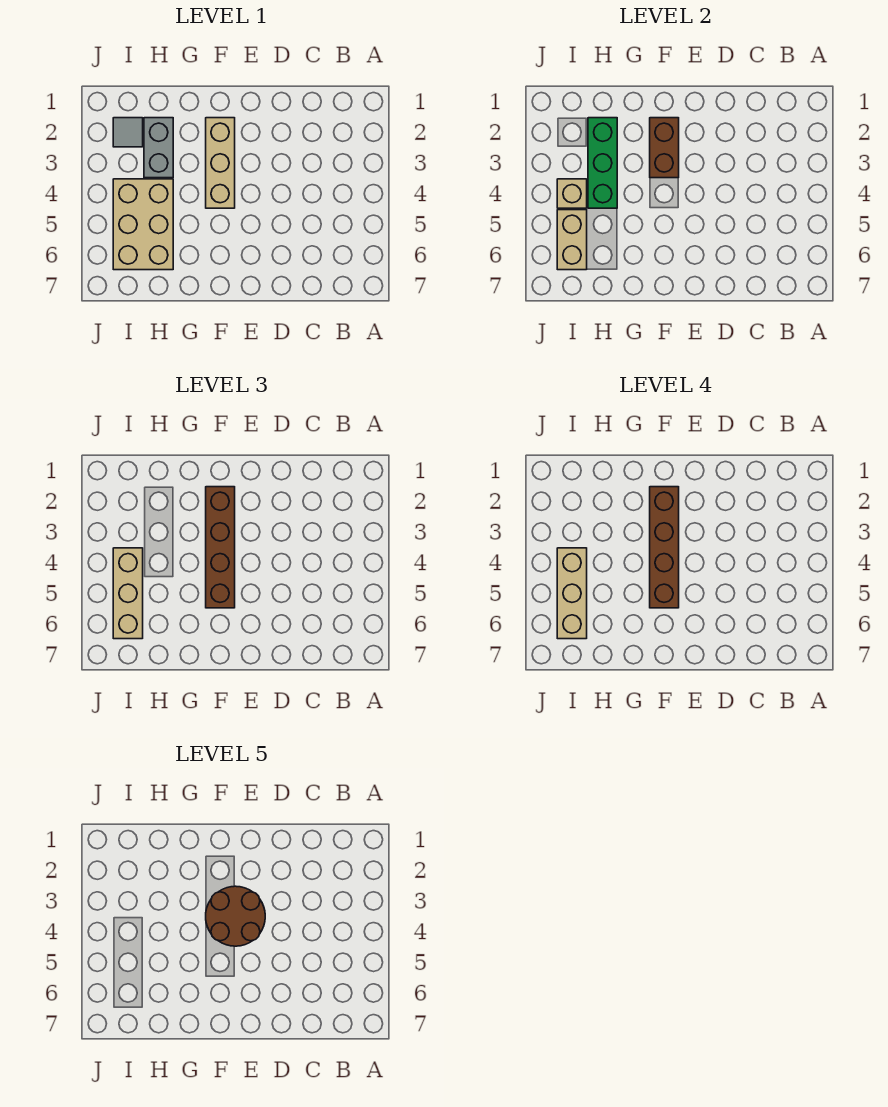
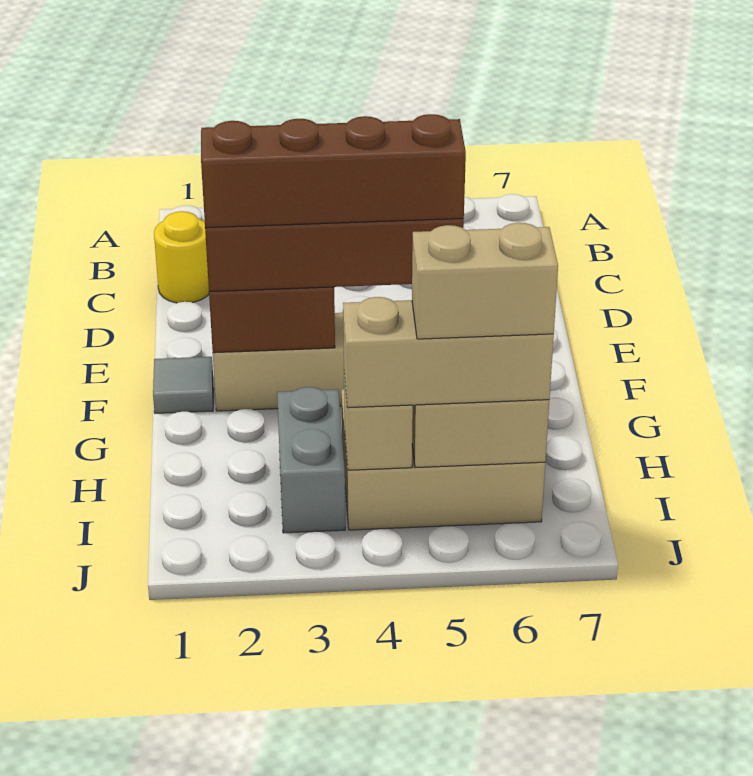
none -> yellow 1x1 round brick [154,211,209,303]
brown 2x2 round brick [206,886,265,946] -> none
grey 1x2 brick [144,118,173,178] -> grey 1x2 brick turned to [277,387,345,533]
green 1x3 brick [588,118,617,208] -> none
grey 1x1 tile [113,118,143,147] -> grey 1x1 tile moved to [153,357,213,413]
tan 1x3 brick [557,548,587,639] -> tan 1x2 brick [412,223,558,339]

